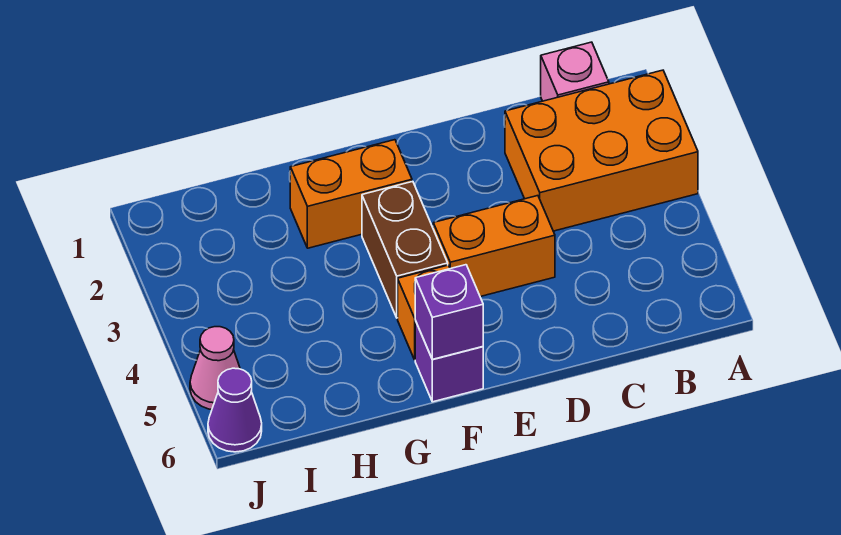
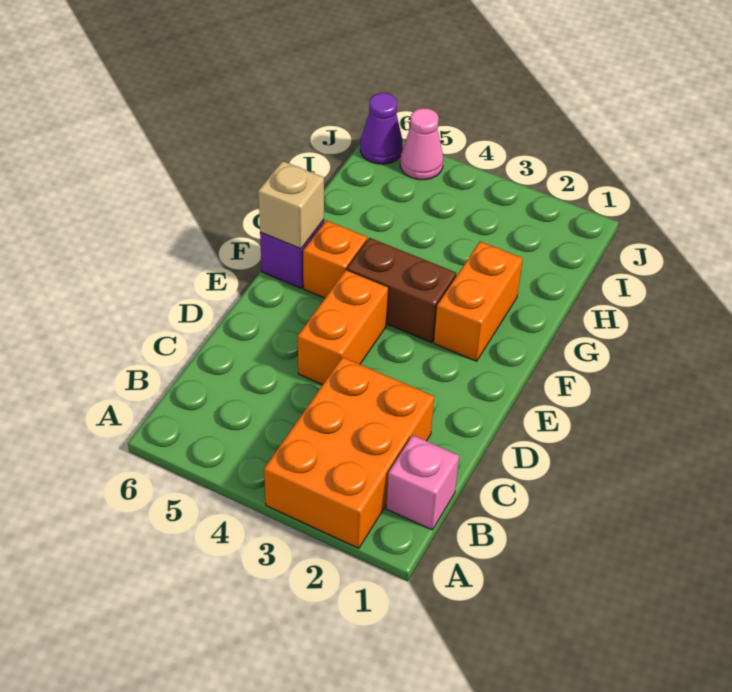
purple 1x1 brick [415,265,483,359] -> tan 1x1 brick [258,161,324,249]

